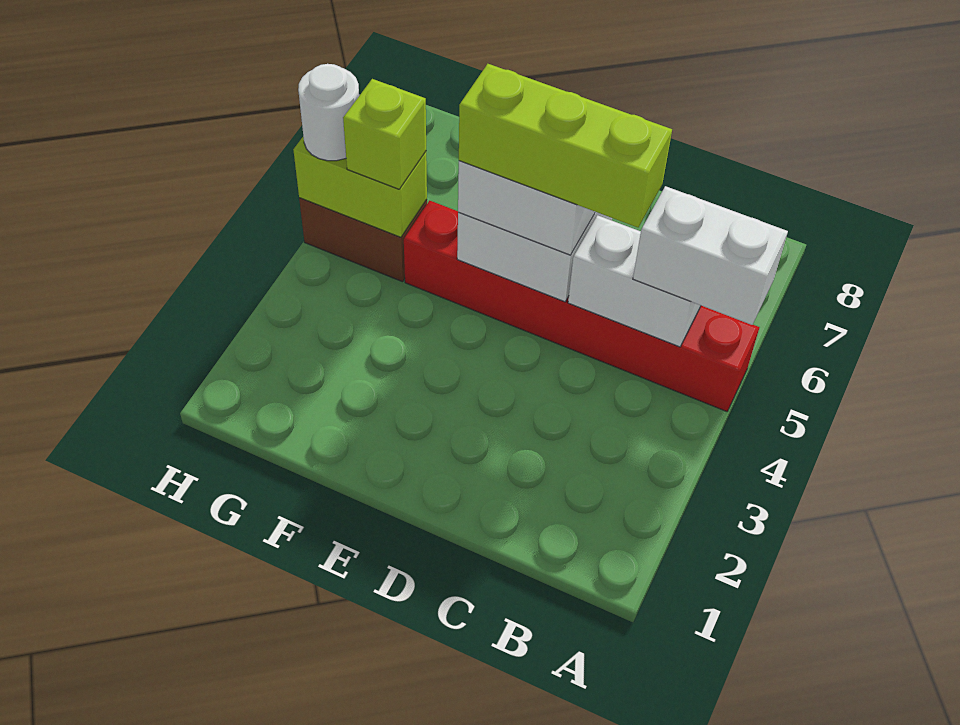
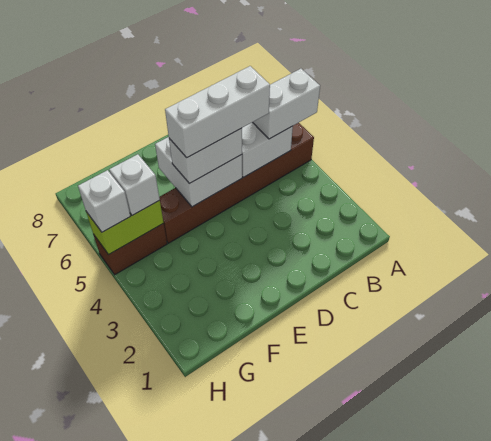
red 1x6 brick [404,201,759,411] -> brown 1x6 brick [159,123,314,243]
lime 1x3 brick [459,64,672,227] -> white 1x3 brick [165,66,270,158]
lime 1x1 brick [343,79,426,189] -> white 1x1 brick [109,154,160,215]
white 1x1 round brick [298,64,359,161] -> white 1x1 brick [78,170,130,232]

